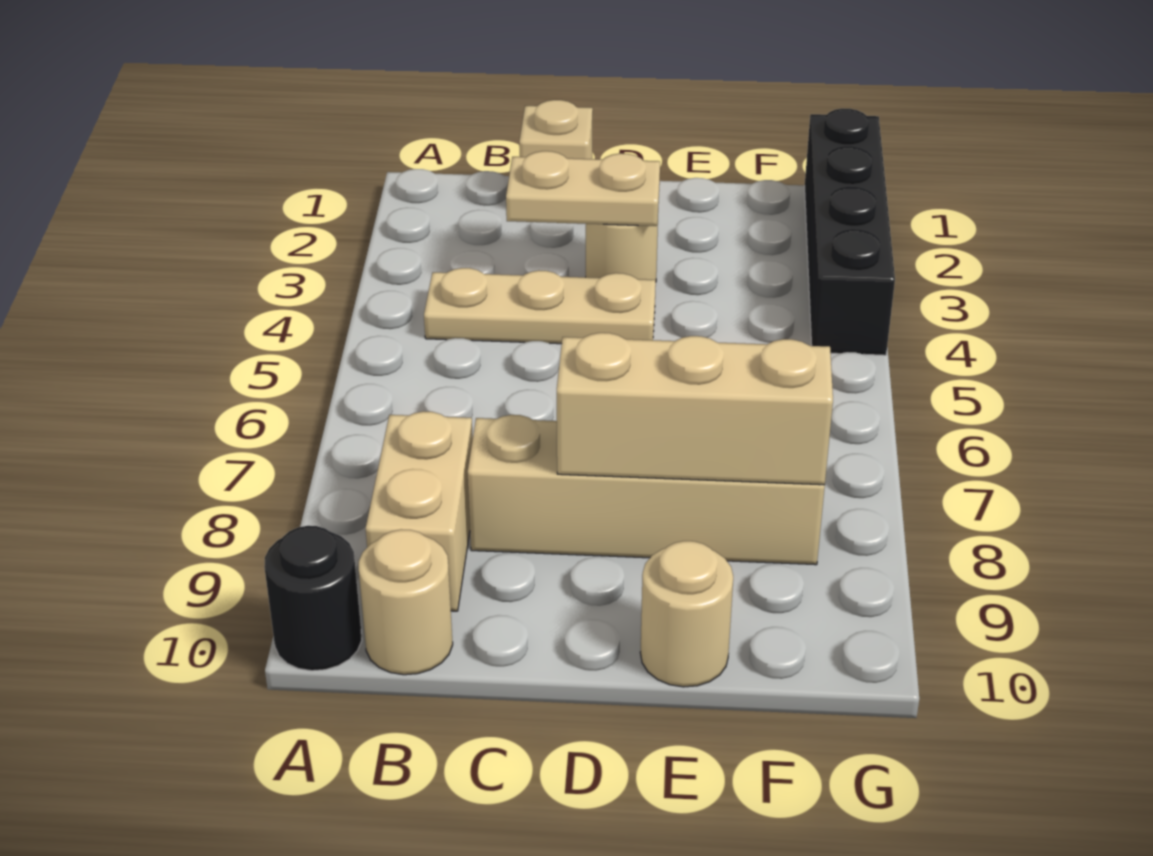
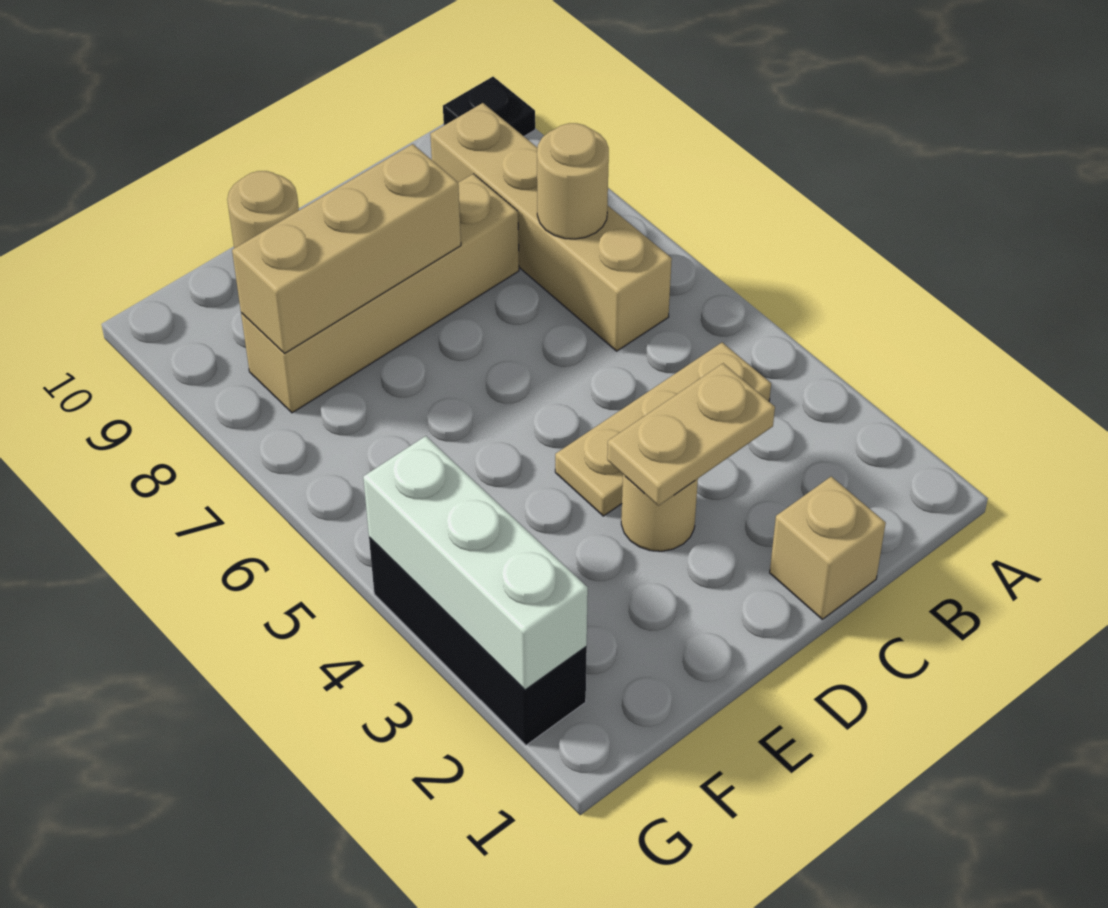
black 1x1 round brick [264,526,362,671] -> black 1x1 plate [443,77,535,136]
tan 1x2 brick [366,411,473,611] -> tan 1x4 brick [430,103,672,351]
tan 1x1 round brick [359,529,453,675] -> tan 1x1 round brick moved to [537,123,609,239]
black 1x4 brick [805,109,895,355] -> black 1x3 brick [369,538,587,745]
none -> white 1x3 brick [363,436,588,690]

